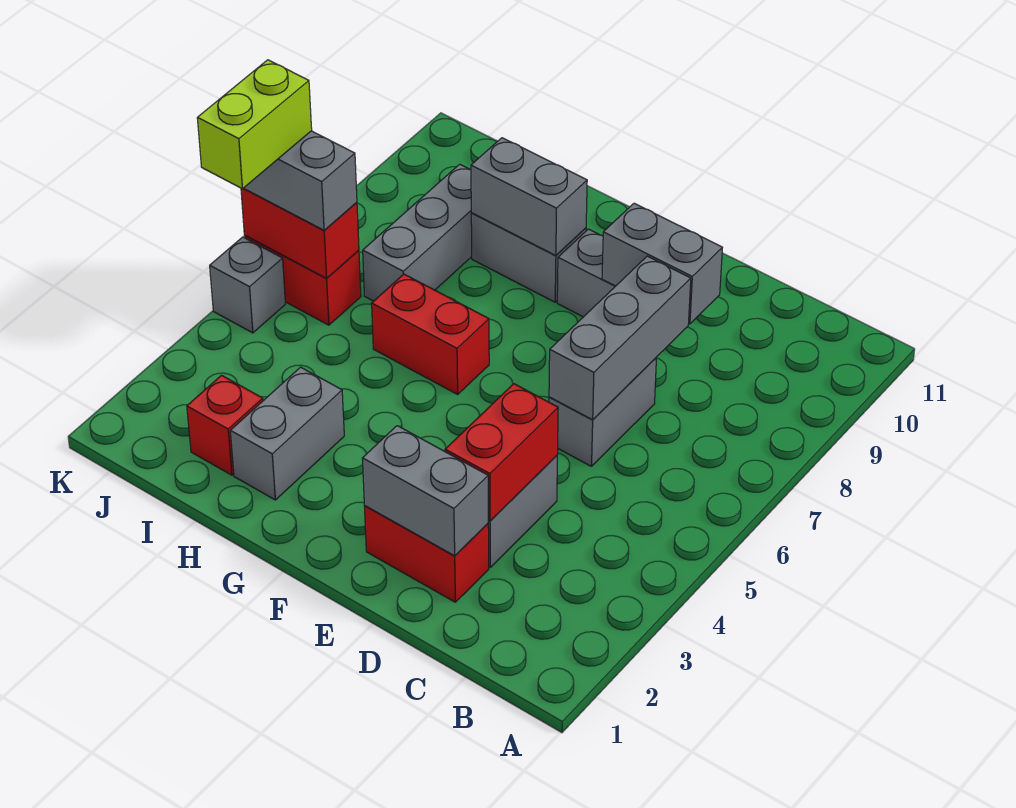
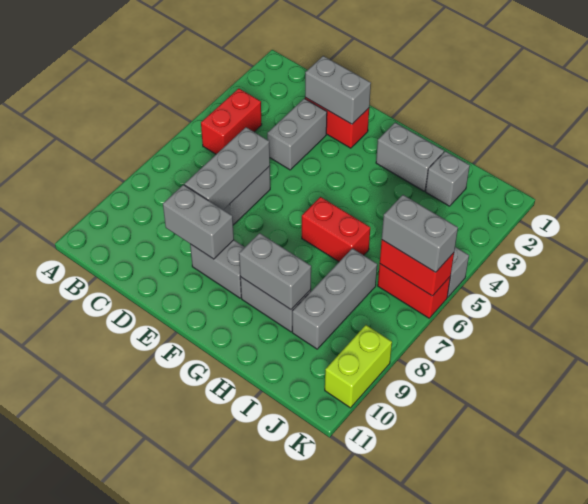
red 1x2 brick [445,384,558,521] -> red 1x2 brick moved to [201,89,262,154]
grey 1x2 brick [230,367,344,500] -> grey 1x2 brick turned to [376,123,444,191]
red 1x1 brick [187,375,263,475] -> grey 1x1 brick [426,151,470,206]
lime 1x2 brick [197,60,312,189] -> lime 1x2 brick moved to [325,325,392,408]

